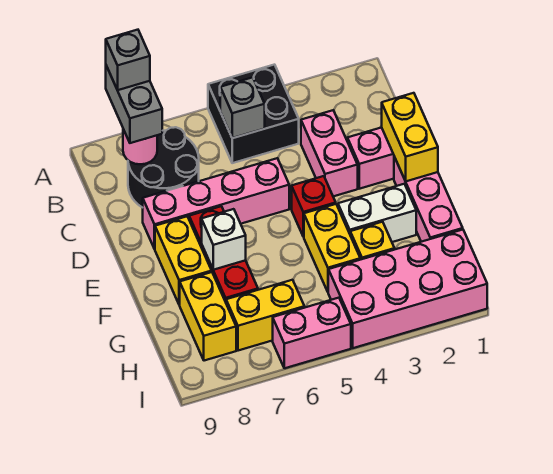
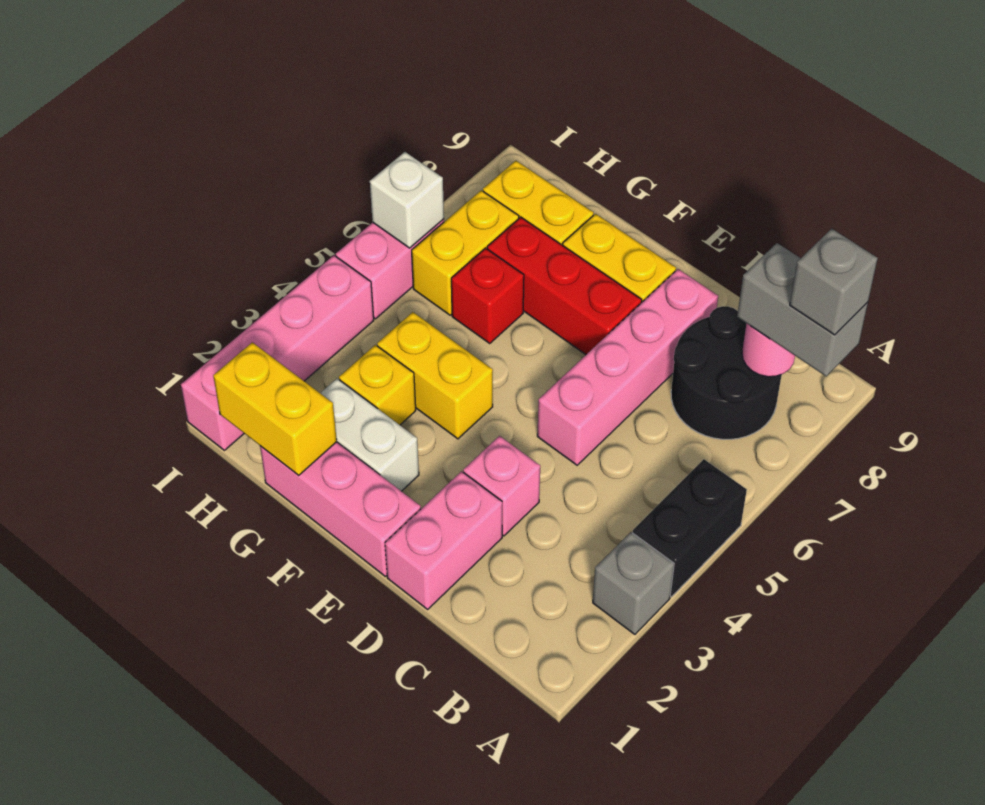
black 2x2 brick [208,65,299,163] -> black 1x2 brick [632,459,747,597]
grey 1x1 brick [220,77,265,138] -> grey 1x1 brick moved to [593,532,674,634]
pink 1x2 brick [301,110,358,196] -> pink 1x1 brick [463,436,540,536]
yellow 1x2 brick [382,93,438,181] -> yellow 1x2 brick moved to [213,342,337,475]
red 1x1 brick [292,176,336,237] -> red 1x1 brick moved to [451,248,524,343]
white 1x2 brick [338,184,416,242] -> white 1x2 brick turned to [320,379,419,491]
white 1x1 brick [202,209,246,270] -> white 1x1 brick moved to [370,152,444,248]
pink 2x4 brick [328,230,487,348] -> pink 1x4 brick [181,255,374,450]

